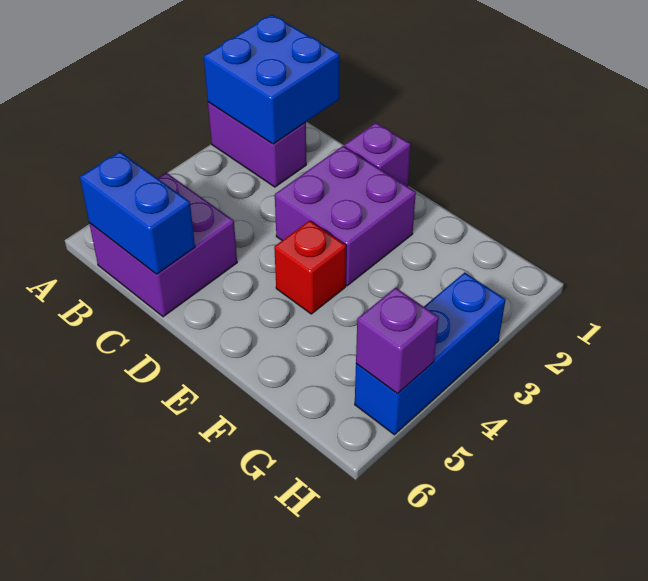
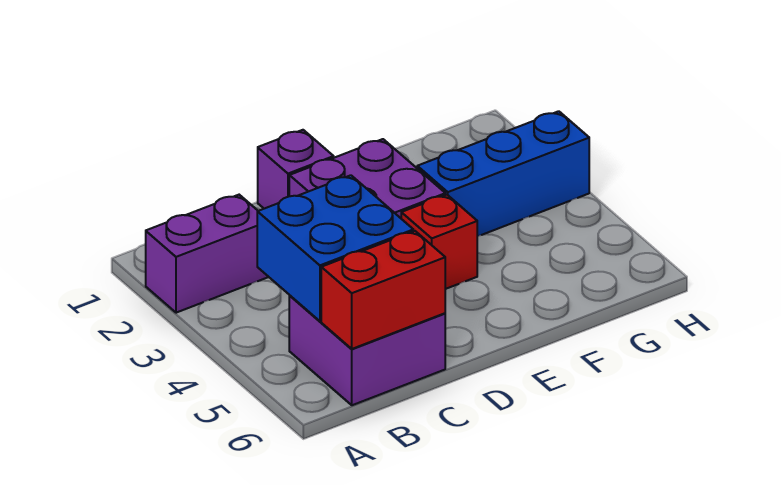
blue 2x2 brick [204,15,339,144] -> blue 2x2 brick moved to [257,175,413,321]
blue 1x2 brick [80,152,195,274] -> red 1x2 brick [321,231,445,349]
blue 1x3 brick [355,272,506,435] -> blue 1x3 brick turned to [417,111,589,236]
purple 1x1 brick [356,287,439,394] -> none

